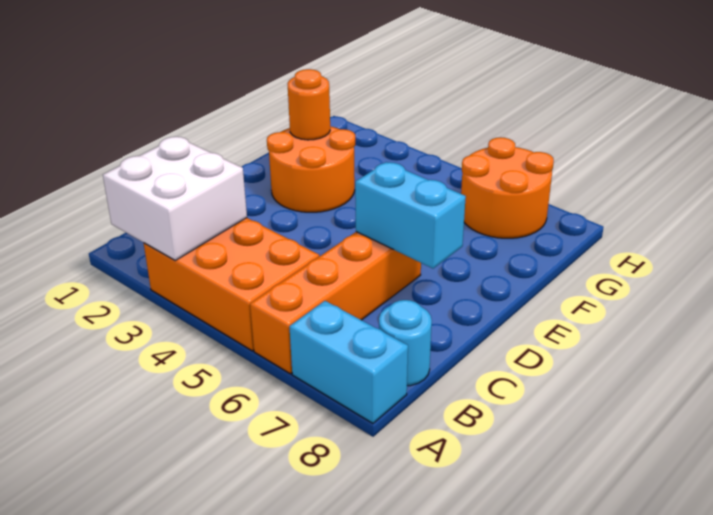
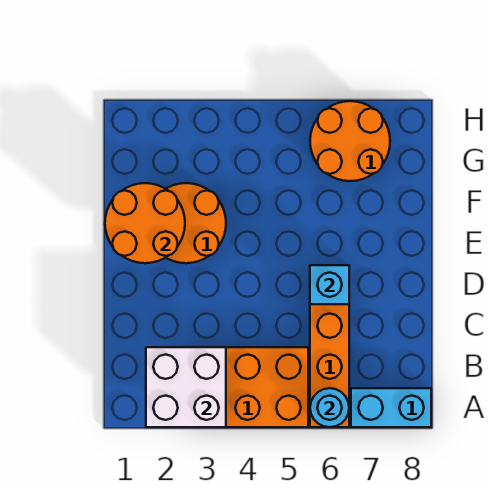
cyan 1x1 round brick [379,300,432,386] -> cyan 1x1 round brick moved to [310,388,349,427]
cyan 1x2 brick [355,162,466,268] -> cyan 1x1 brick [310,265,349,304]
orange 1x1 round brick [287,69,330,140] -> orange 2x2 round brick [105,183,185,263]

